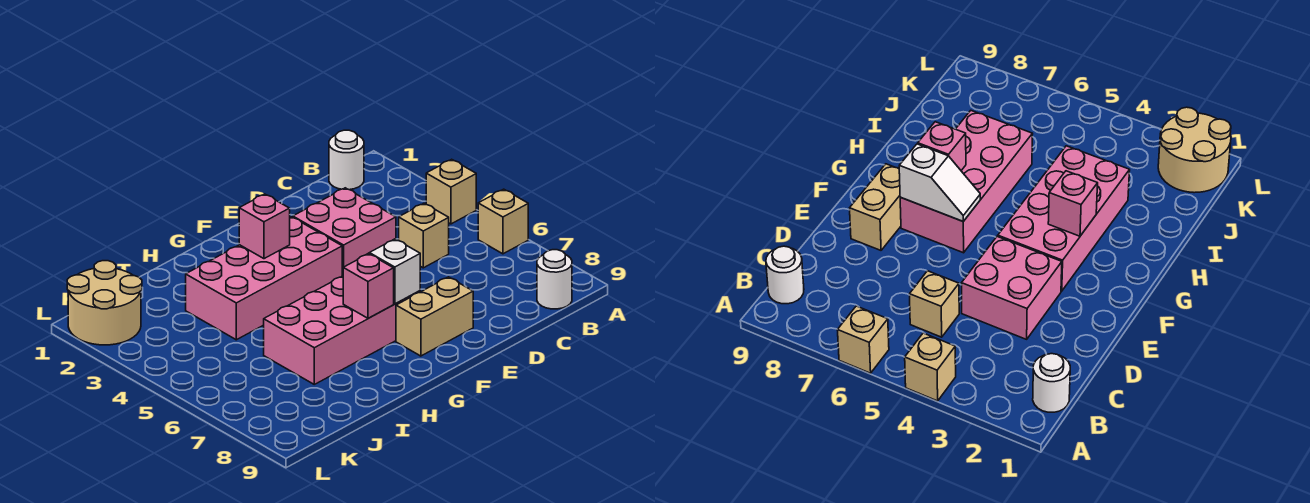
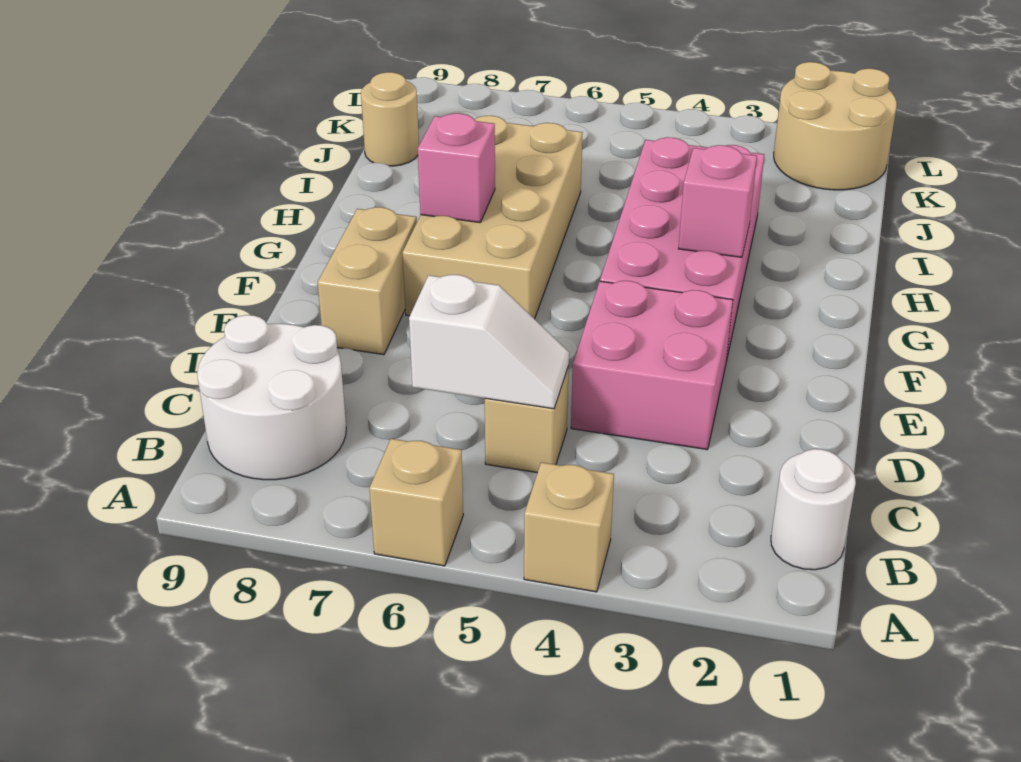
white 1x1 round brick [537,250,572,309] -> white 2x2 round brick [197,315,346,480]
pink 2x4 brick [264,276,420,384] -> tan 2x4 brick [402,116,582,319]
white 1x2 slope [366,239,420,304] -> white 1x2 slope moved to [409,275,569,409]
none -> tan 1x1 round brick [361,72,419,166]

